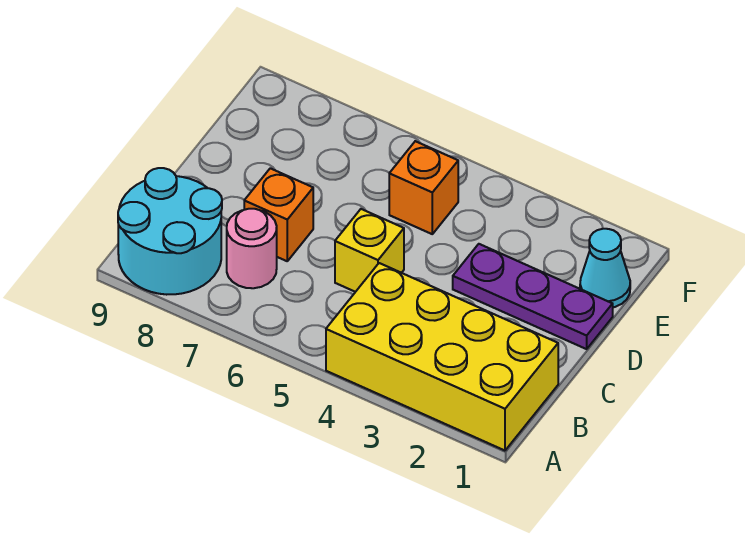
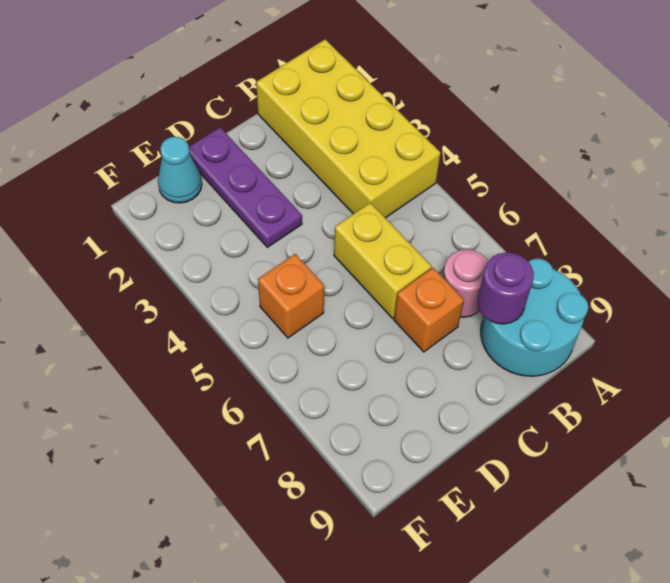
none -> purple 1x1 round brick [478,252,534,324]
yellow 1x1 brick [335,209,404,292] -> yellow 1x2 brick [334,203,431,318]

